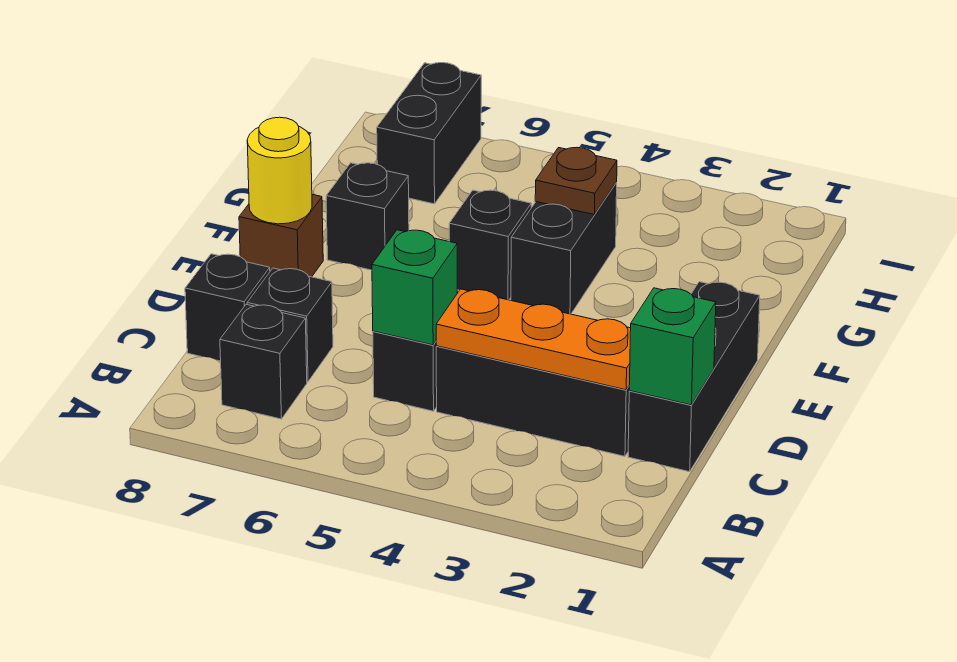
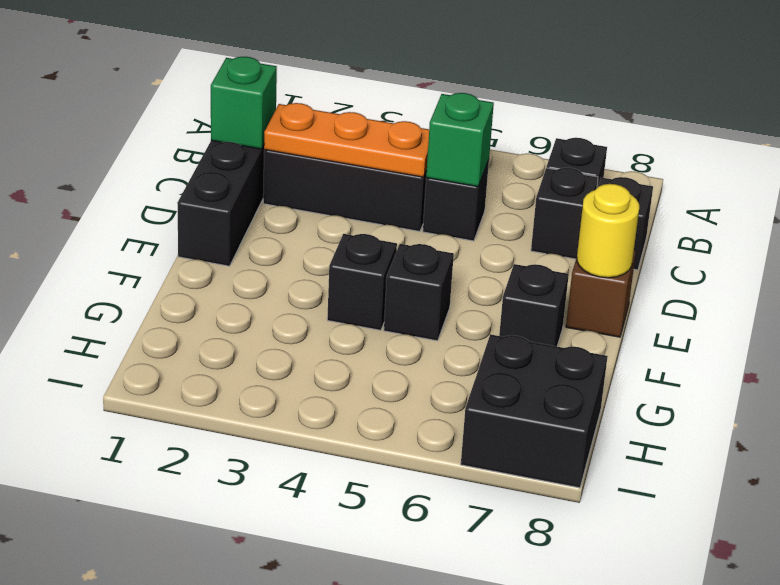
black 1x2 brick [511,183,617,314] -> black 1x1 brick [327,234,397,330]
brown 1x1 plate [535,147,617,215] -> none
black 1x2 brick [377,63,481,204] -> black 2x2 brick [461,334,608,488]

